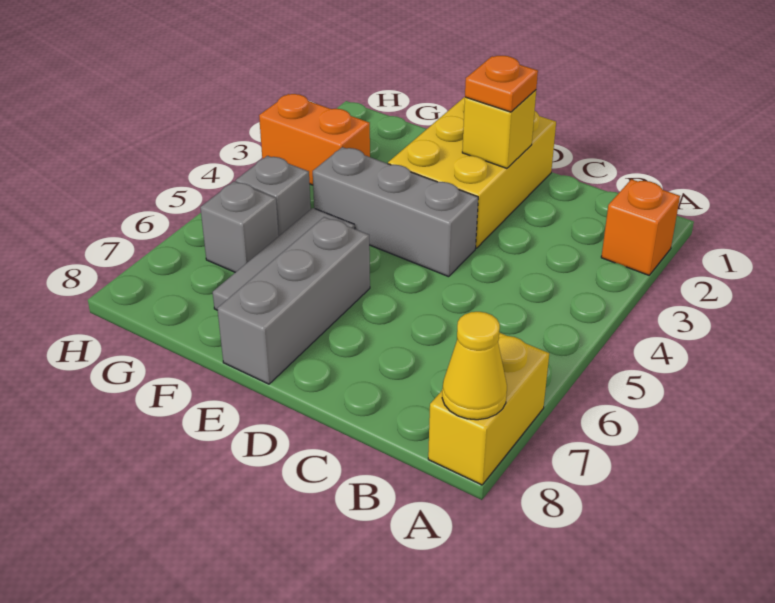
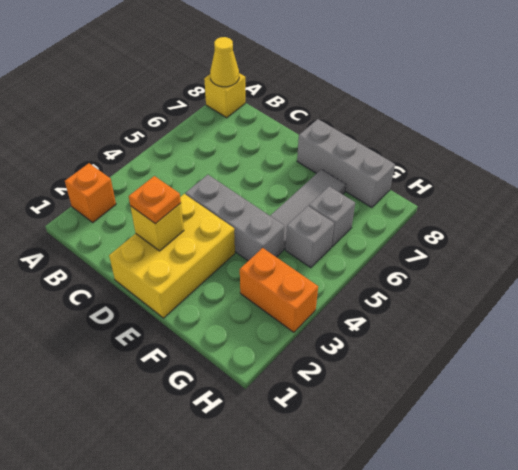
yellow 1x2 brick [428,333,549,485] -> yellow 1x1 brick [204,73,245,118]
grey 1x3 brick [217,217,370,384] -> grey 1x3 brick turned to [297,119,395,208]

